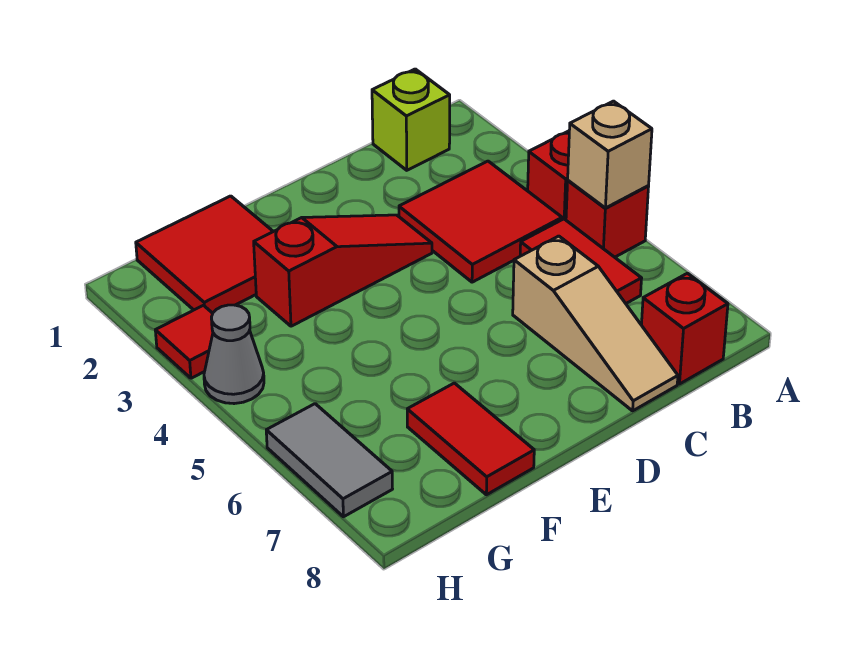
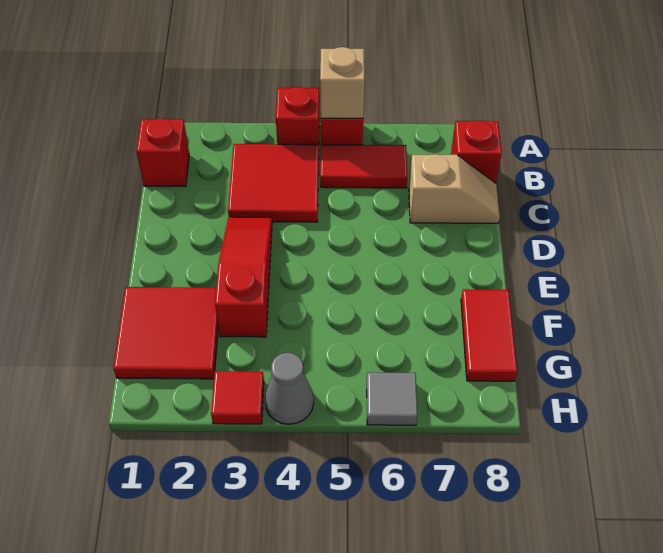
lime 1x1 brick [372,69,450,170] -> red 1x1 brick [136,118,189,187]
tan 1x3 slope [513,236,678,411] -> tan 1x2 slope [409,154,500,223]
red 1x2 tile [407,383,534,495] -> red 1x2 tile turned to [461,289,517,381]
grey 1x2 tile [266,404,392,517] -> grey 1x1 tile [367,372,417,425]

